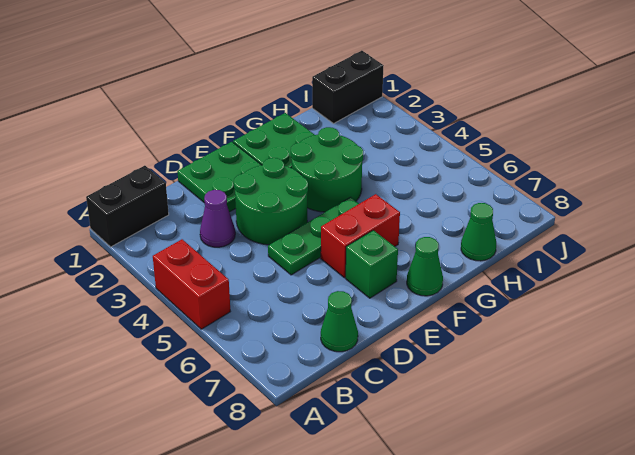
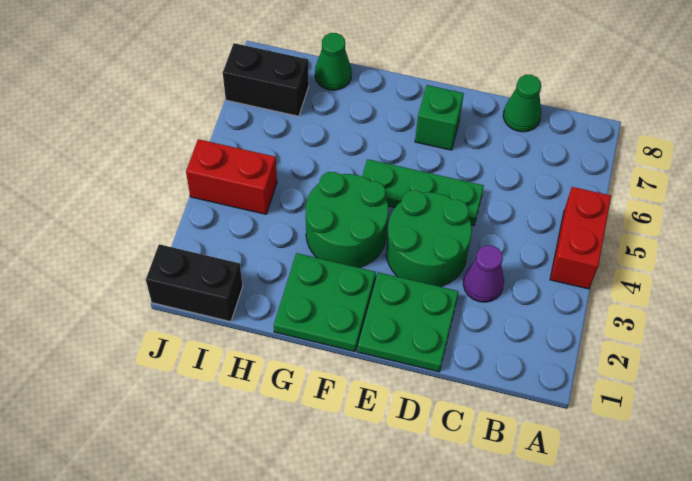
black 1x2 brick [86,166,169,247] -> black 1x2 brick moved to [223,43,309,116]
red 1x2 brick [321,194,400,278] -> red 1x2 brick moved to [186,139,277,214]
green 1x1 cone [407,237,443,296] -> none

